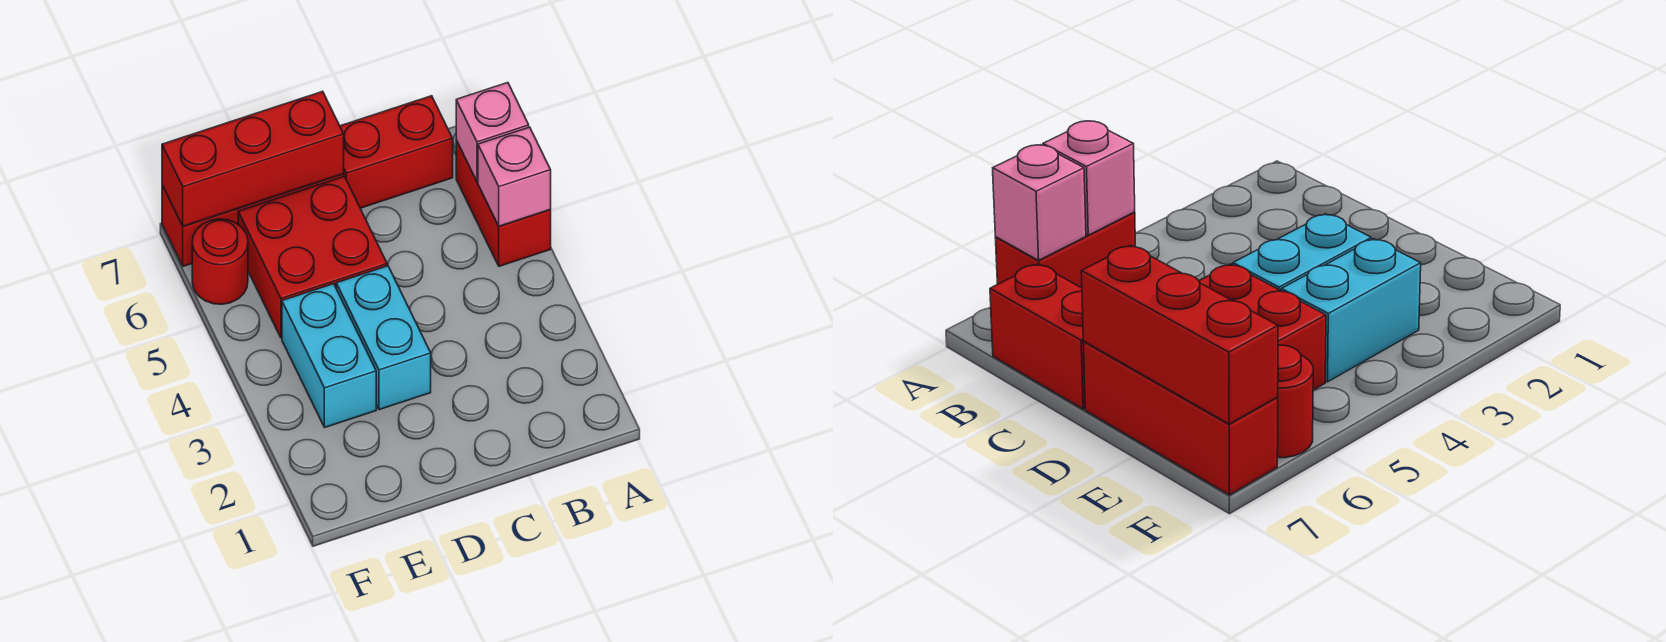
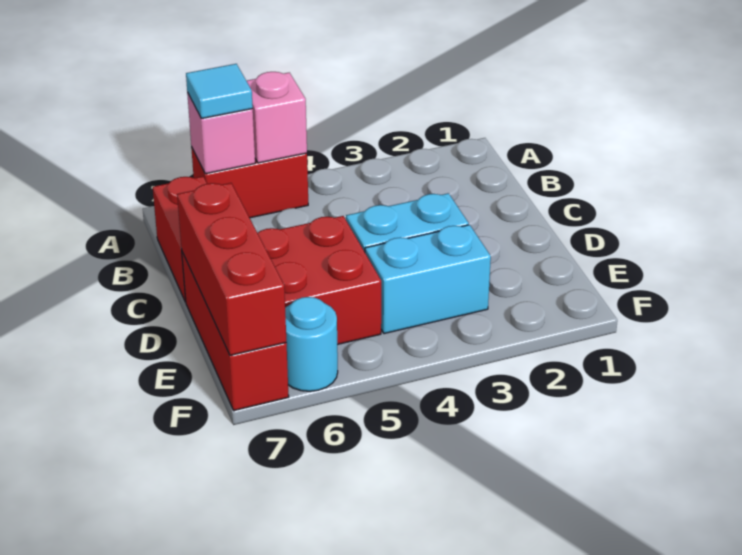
none -> cyan 1x1 tile [186,64,253,119]
red 1x1 round brick [192,219,248,304] -> cyan 1x1 round brick [285,297,338,391]

